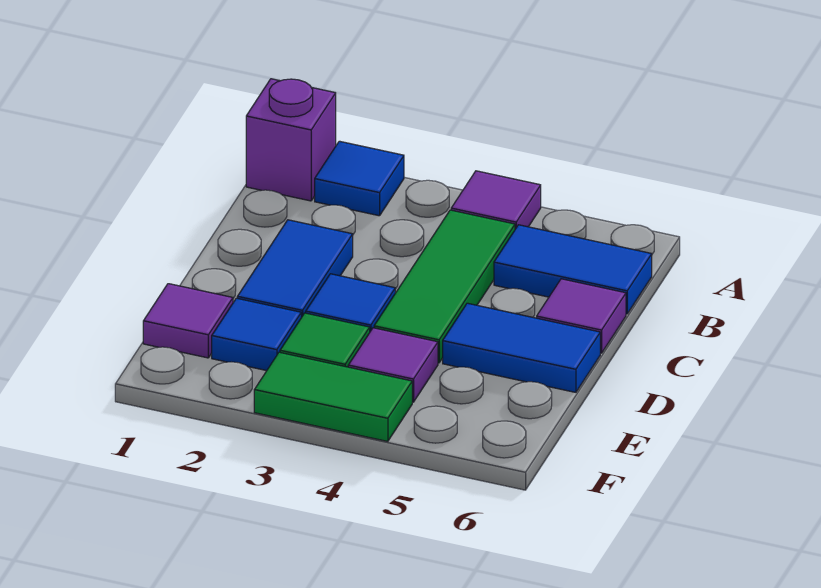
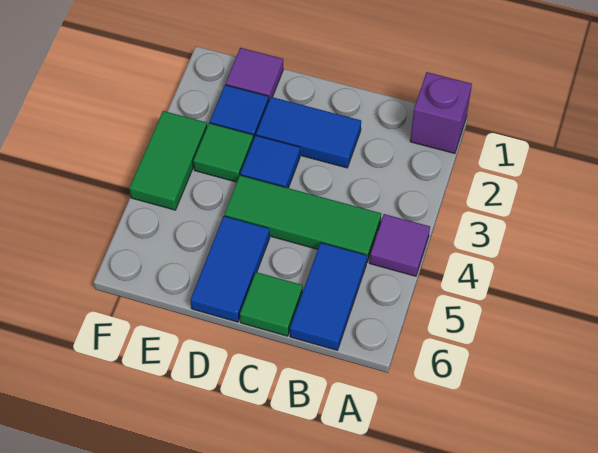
blue 1x1 tile [315,141,404,216] -> none
purple 1x1 tile [537,279,626,353] -> green 1x1 tile [240,272,303,336]
purple 1x1 tile [348,328,438,402] -> none

